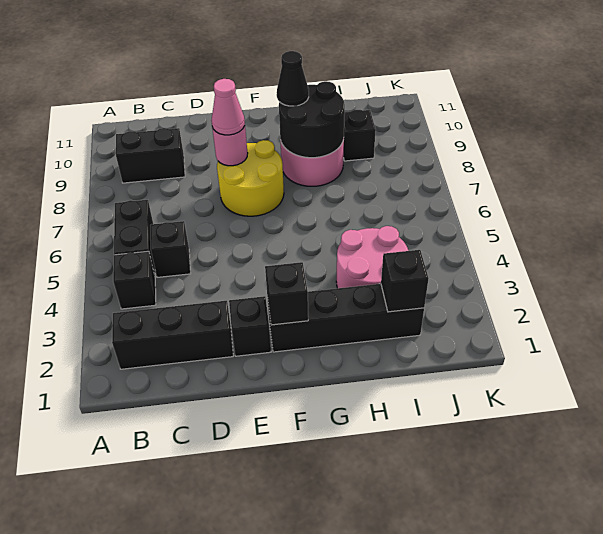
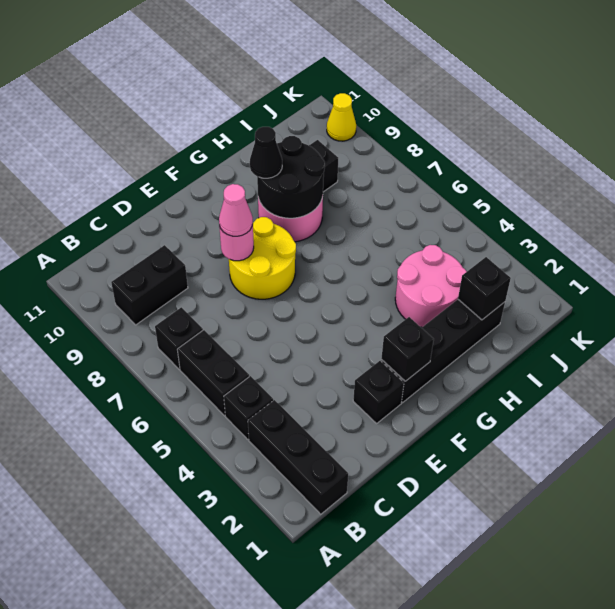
black 1x3 brick [112,301,233,369] -> black 1x3 brick turned to [248,400,348,514]
black 1x1 brick [150,221,191,277] -> black 1x1 brick moved to [155,307,203,369]
none -> yellow 1x1 cone [327,93,356,141]

